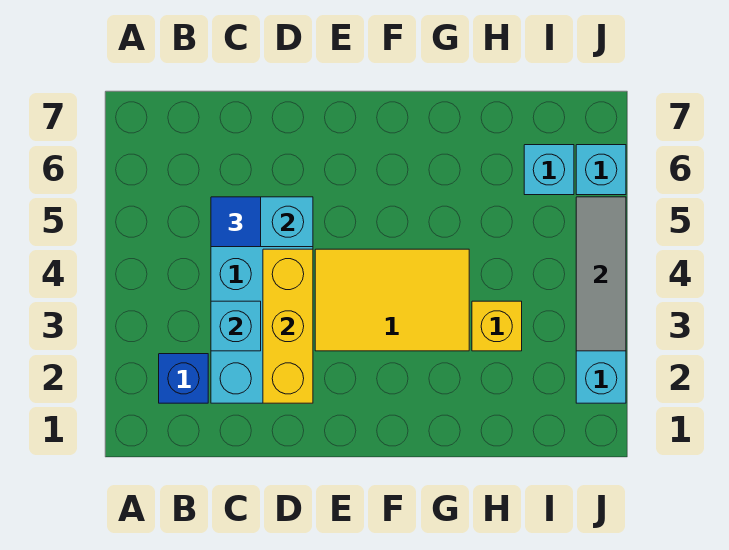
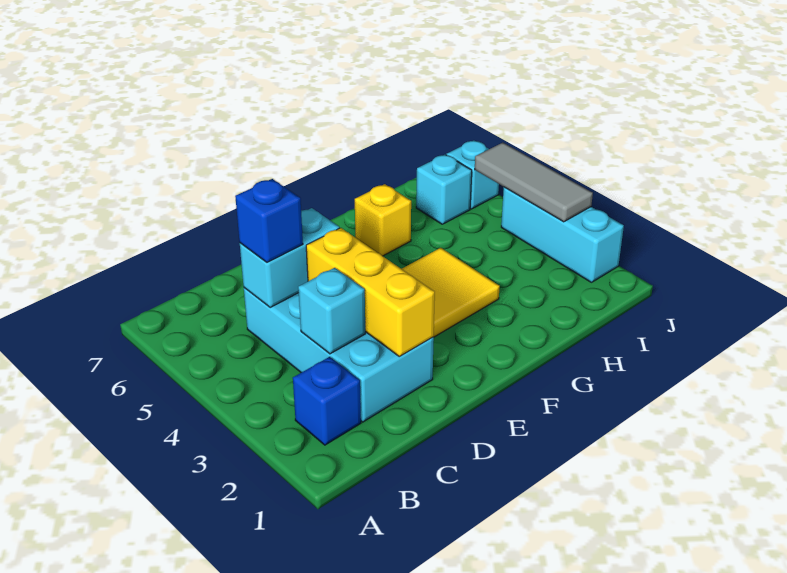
blue 1x1 tile [211,197,261,247] -> blue 1x1 brick [235,179,303,262]
yellow 1x1 brick [472,301,522,351] -> yellow 1x1 brick moved to [355,184,411,256]

